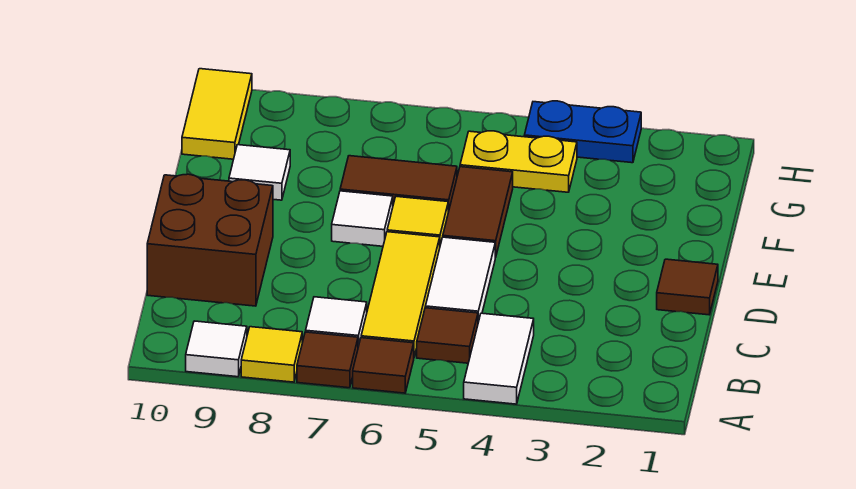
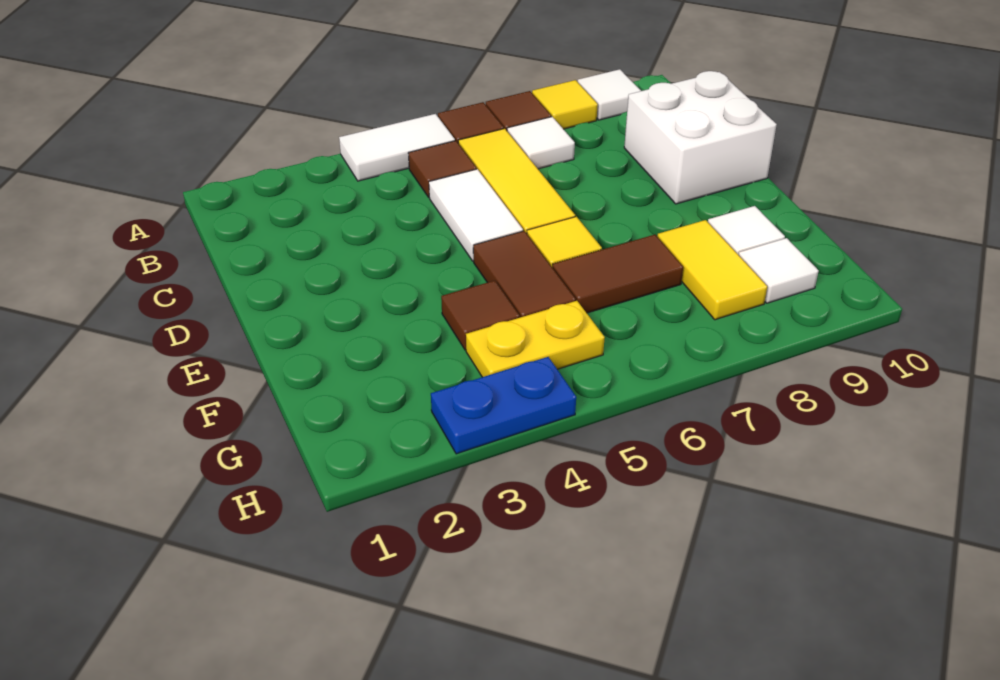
white 1x2 tile [464,313,534,404] -> white 1x2 tile turned to [339,114,455,181]
brown 2x2 brick [147,174,273,306] -> white 2x2 brick [624,71,777,204]
brown 1x1 tile [657,259,718,315] -> brown 1x1 tile moved to [441,281,520,350]
white 1x1 tile [332,191,393,246] -> white 1x1 tile moved to [739,238,819,303]
yellow 1x2 tile [182,69,252,159] -> yellow 1x2 tile moved to [657,220,767,320]

